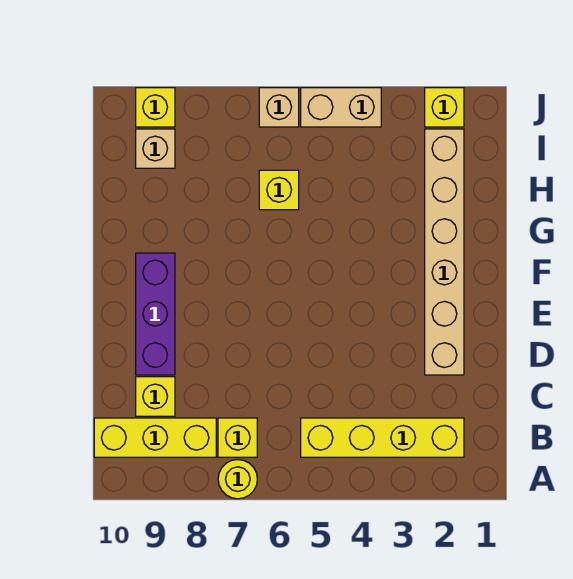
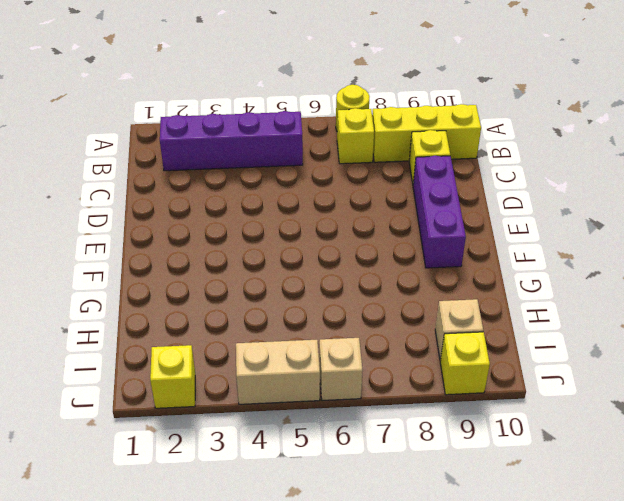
yellow 1x4 brick [301,418,464,457] -> purple 1x4 brick [160,111,303,171]
tan 1x6 brick [425,129,464,375] -> none
yellow 1x1 brick [259,170,299,210] -> none

